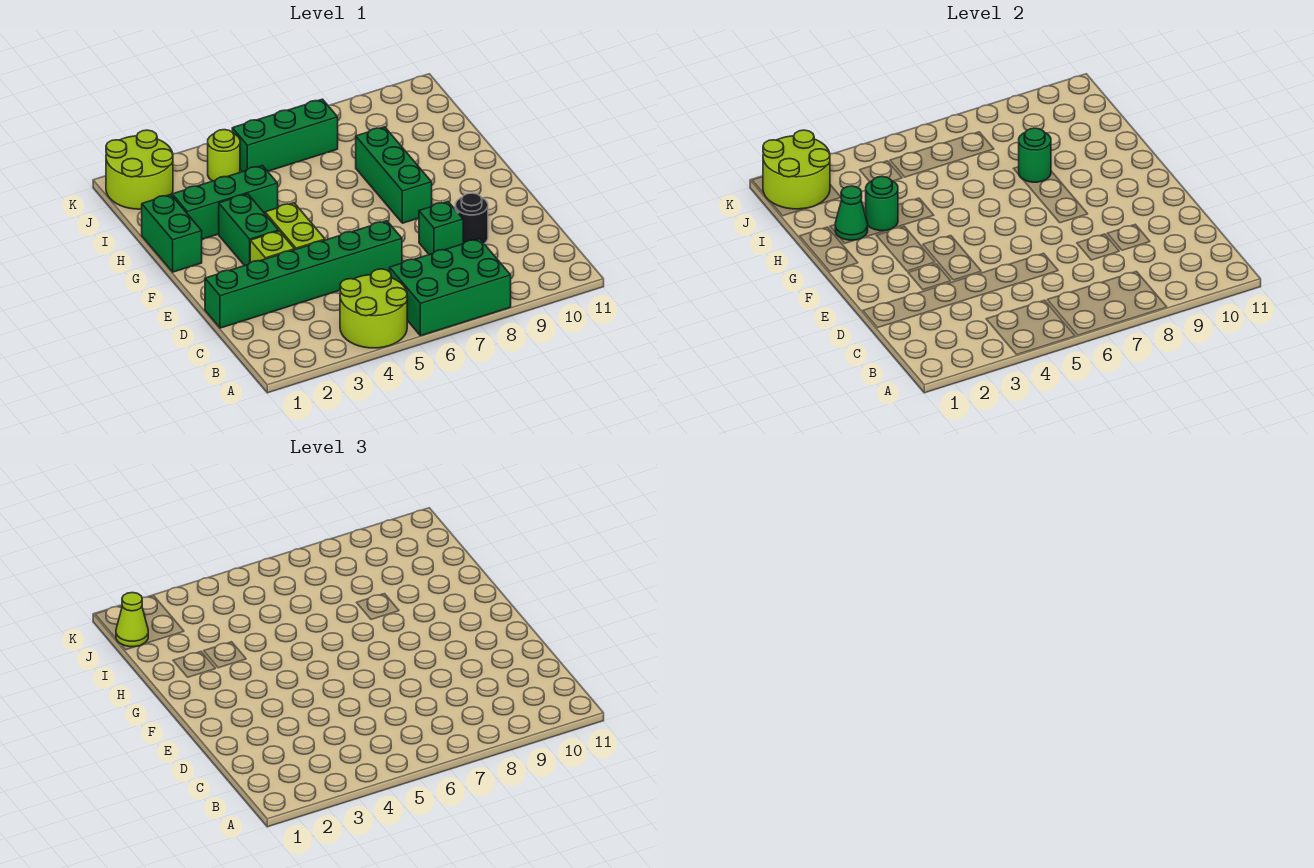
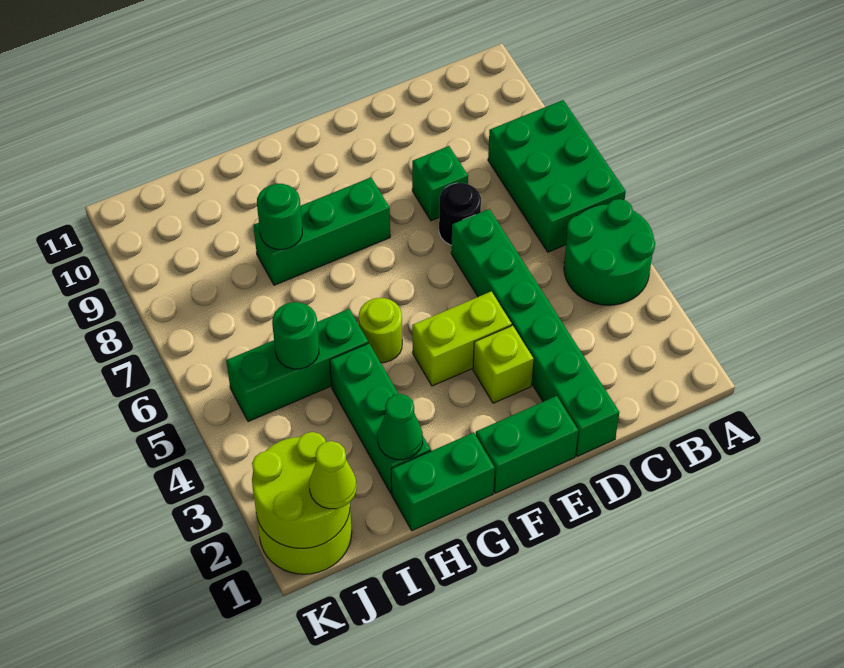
lime 2x2 round brick [340,269,407,348] -> green 2x2 round brick [564,199,655,305]
black 1x1 round brick [455,193,488,244] -> black 1x1 round brick moved to [439,183,481,245]
green 1x2 brick [219,194,279,266] -> green 1x2 brick moved to [476,396,578,493]
green 1x1 round brick [866,176,898,231] -> green 1x1 round brick moved to [272,302,319,369]
lime 1x1 round brick [208,130,240,181] -> lime 1x1 round brick moved to [359,298,402,363]
green 1x3 brick [232,99,338,172] -> green 1x3 brick turned to [226,309,368,422]

